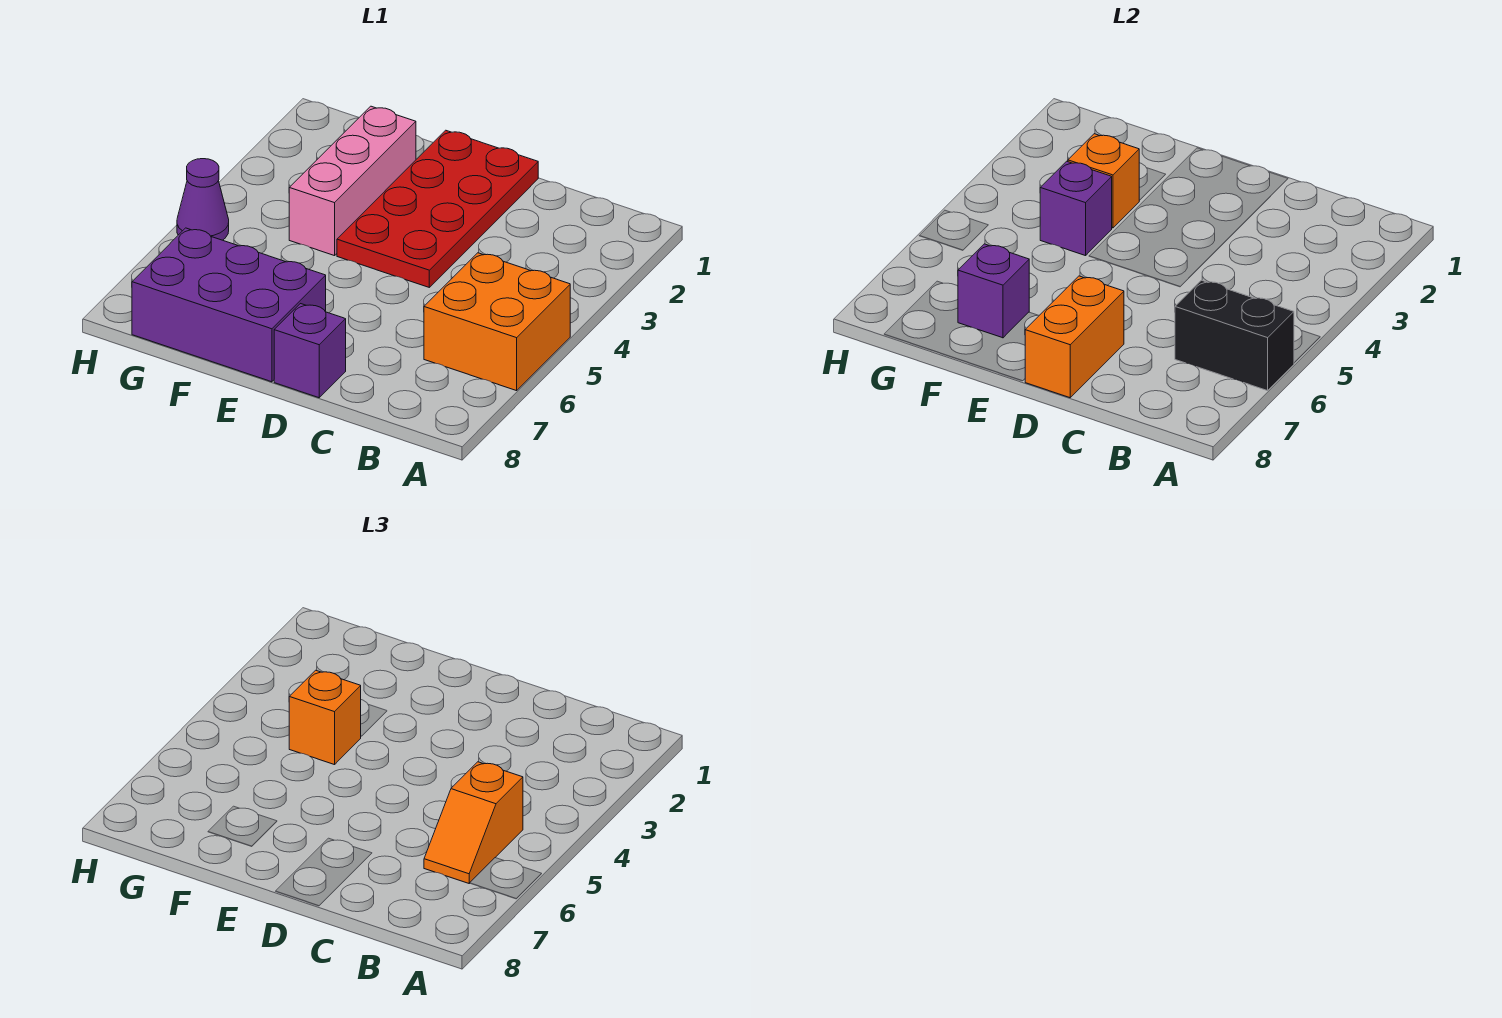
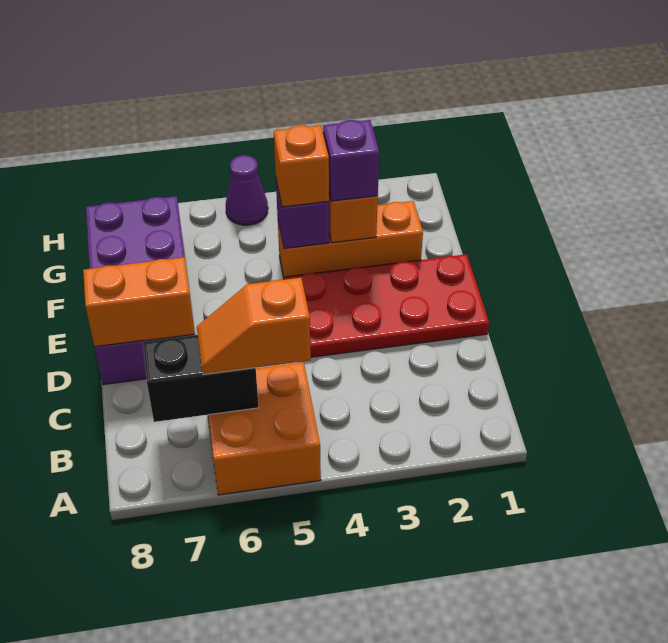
black 1x2 brick [1175,280,1294,391] -> black 1x2 brick turned to [143,335,259,422]
pink 1x3 brick [289,106,416,256] -> orange 1x3 brick [278,201,423,280]
purple 1x1 brick [958,244,1029,338] -> purple 1x1 brick moved to [323,120,379,201]

